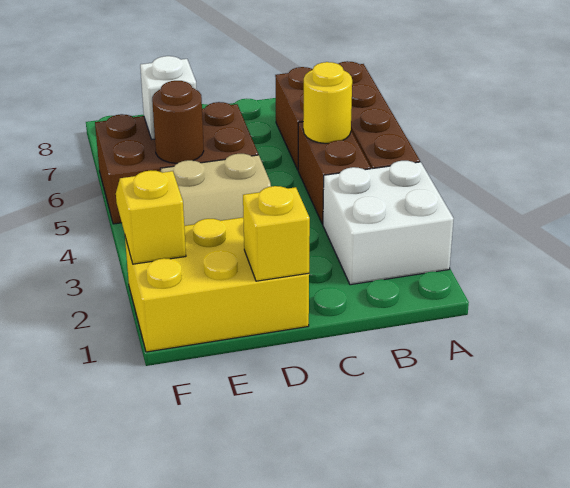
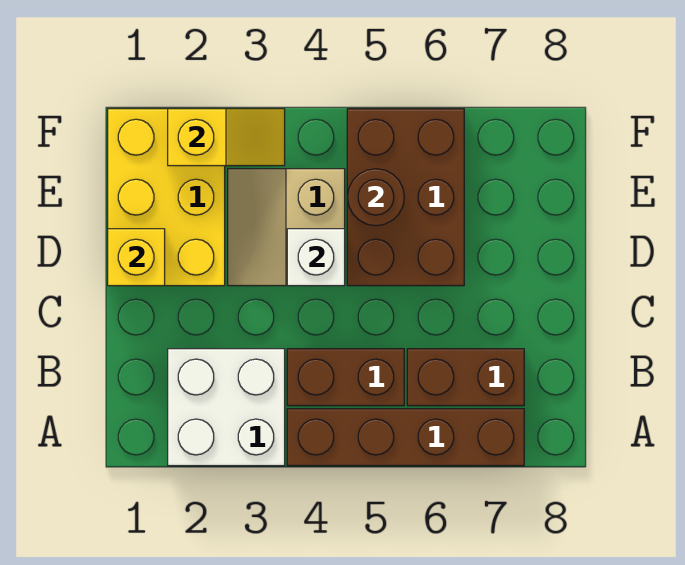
yellow 1x1 round brick [303,62,352,143] -> none
white 1x1 brick [140,56,197,139] -> white 1x1 brick moved to [287,229,345,286]

